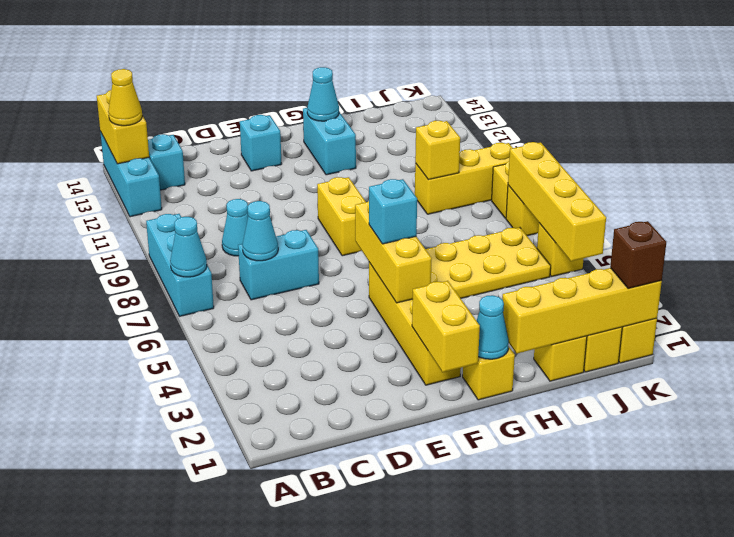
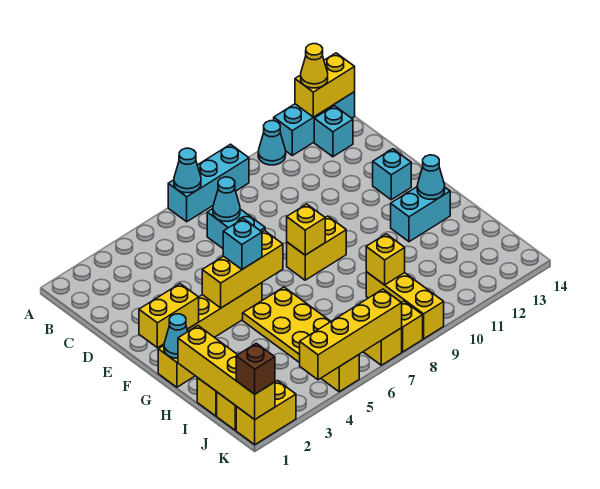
cyan 1x1 cone [222,199,248,256] -> cyan 1x1 cone moved to [258,121,286,165]
none -> yellow 1x1 brick [287,204,325,255]

